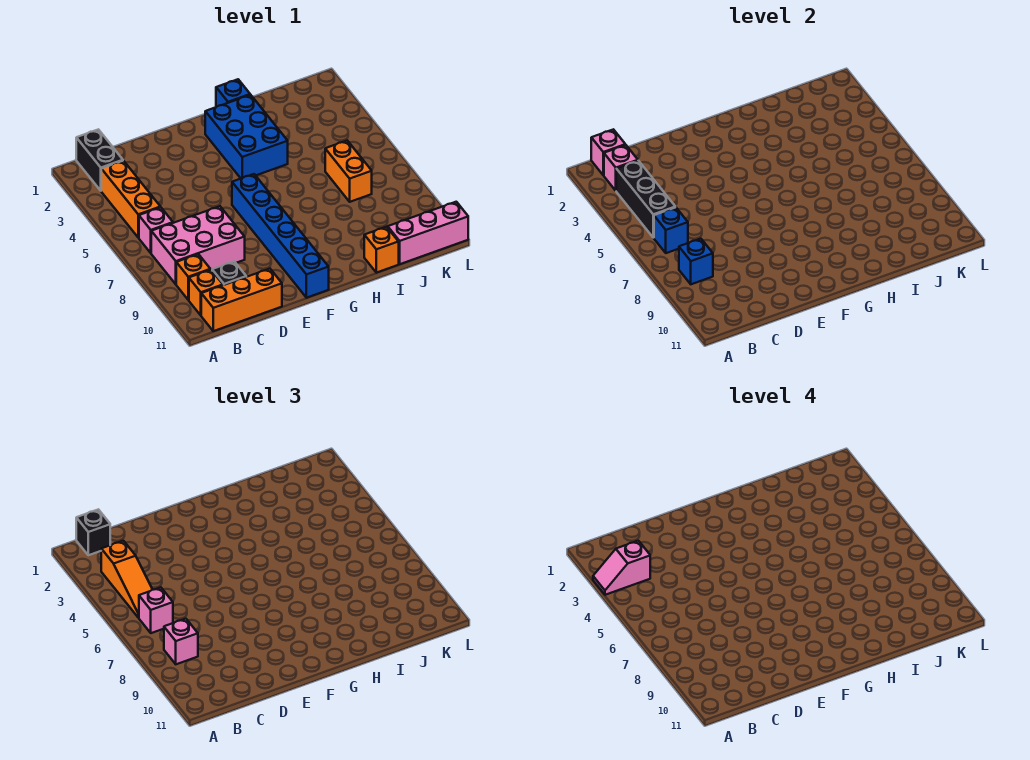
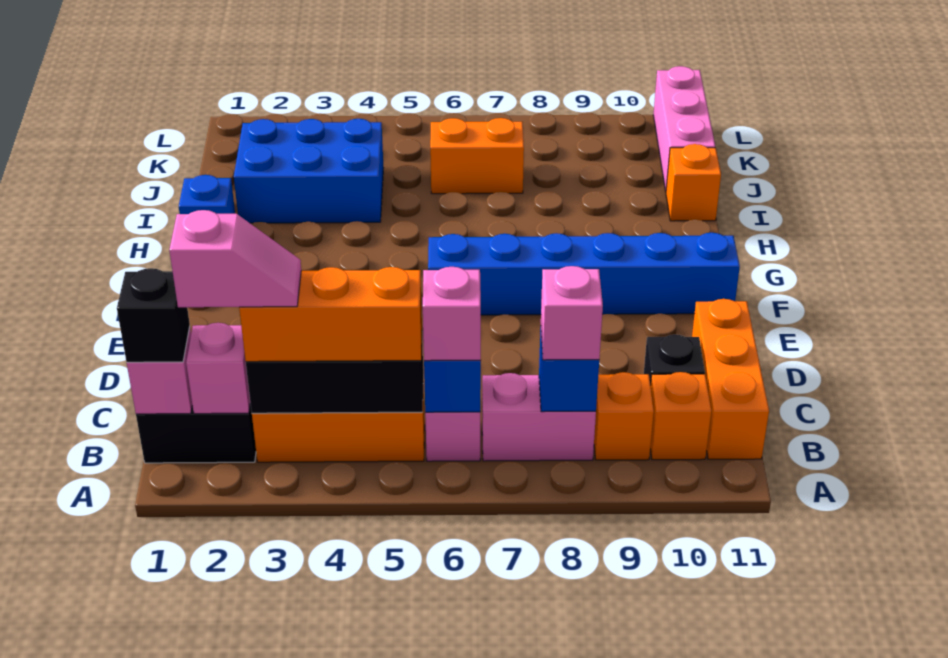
pink 1x2 slope [593,541,650,595] -> pink 1x2 slope turned to [169,210,301,307]
orange 1x3 slope [101,541,153,618] -> orange 1x3 brick [239,267,422,362]
pink 2x3 brick [151,206,245,284] -> pink 1x2 brick [482,373,596,461]
blue 2x3 brick [205,95,288,178] -> blue 2x3 brick moved to [234,119,383,223]

